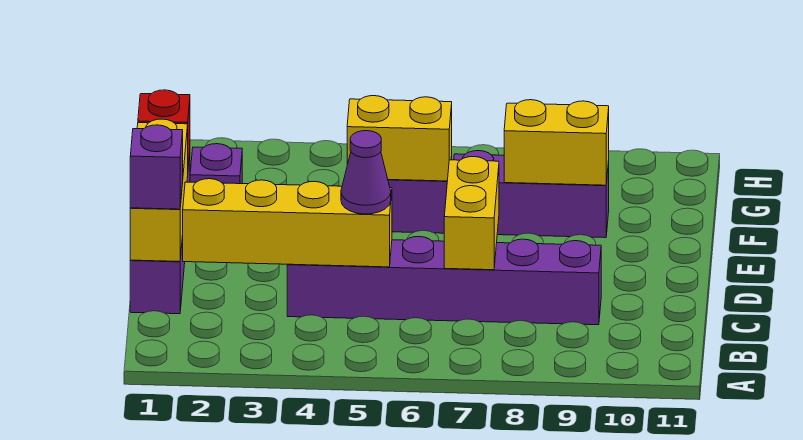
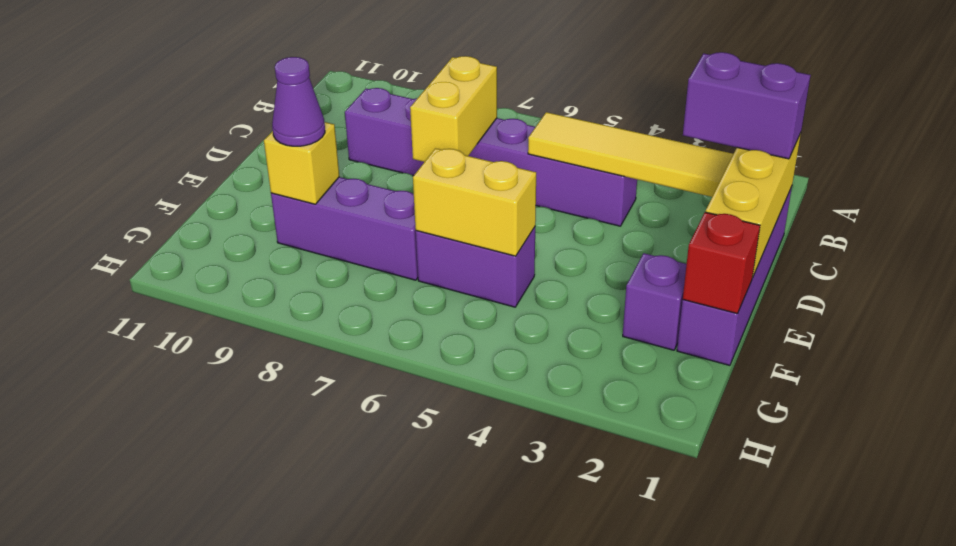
purple 1x1 brick [130,125,183,209] -> purple 1x2 brick [683,52,811,159]
yellow 1x4 brick [183,179,392,267] -> yellow 1x4 tile [528,112,733,197]
purple 1x1 cone [341,131,391,214] -> purple 1x1 cone moved to [272,57,325,146]
yellow 1x2 brick [504,100,609,185] -> yellow 1x1 brick [264,122,339,204]

